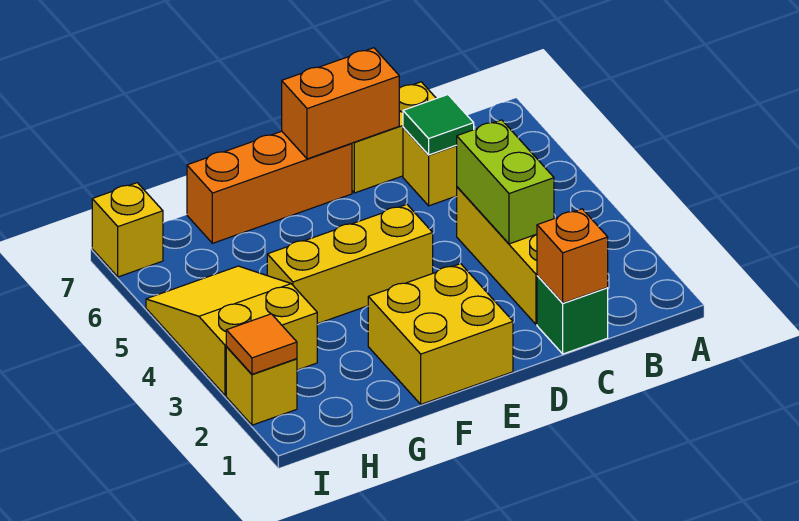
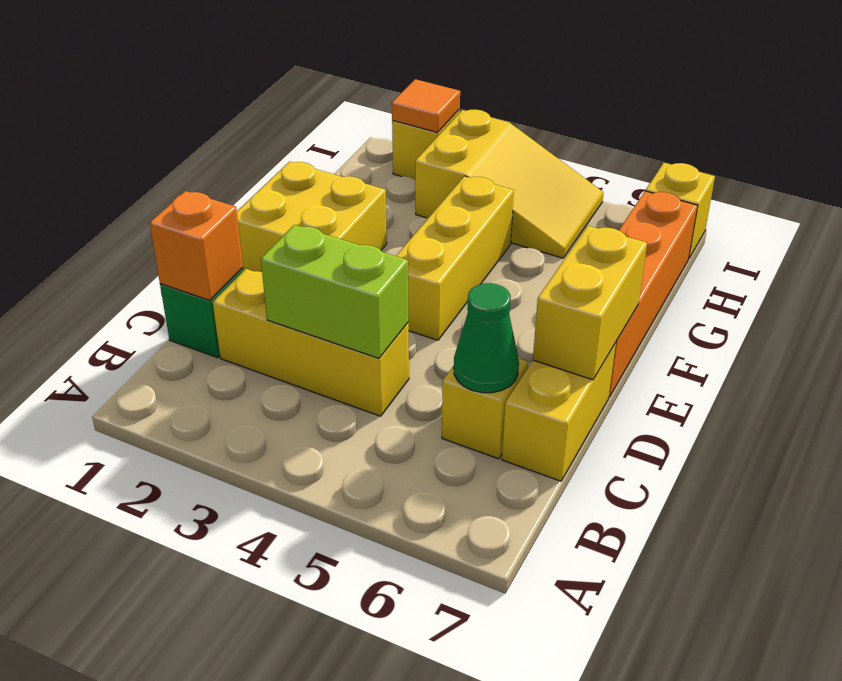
green 1x1 tile [403,95,474,155] -> green 1x1 cone [454,283,519,393]
orange 1x2 brick [282,48,399,159] -> yellow 1x2 brick [533,226,647,380]
orange 1x3 brick [187,131,352,243] -> orange 1x4 brick [609,191,698,397]

